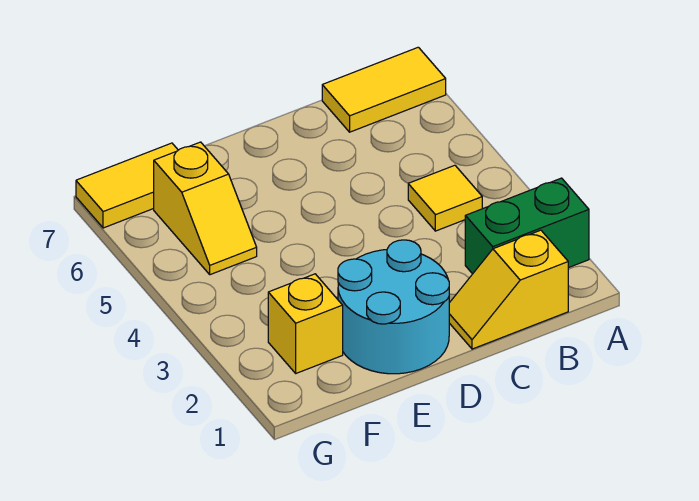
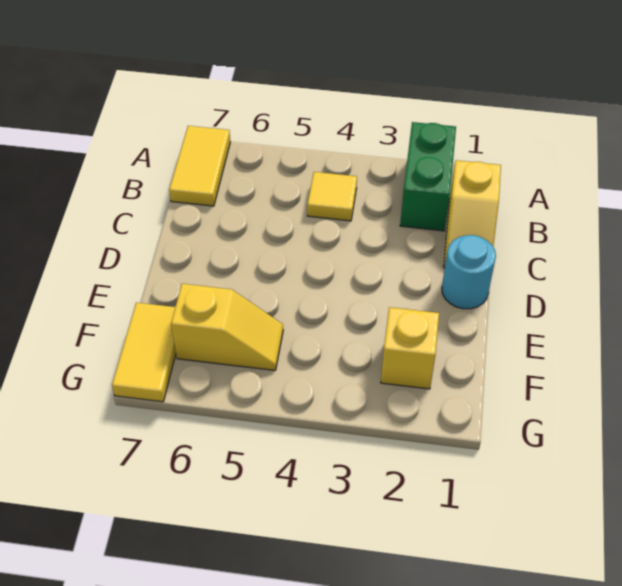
cyan 2x2 round brick [338,240,449,374] -> cyan 1x1 round brick [442,235,496,309]

